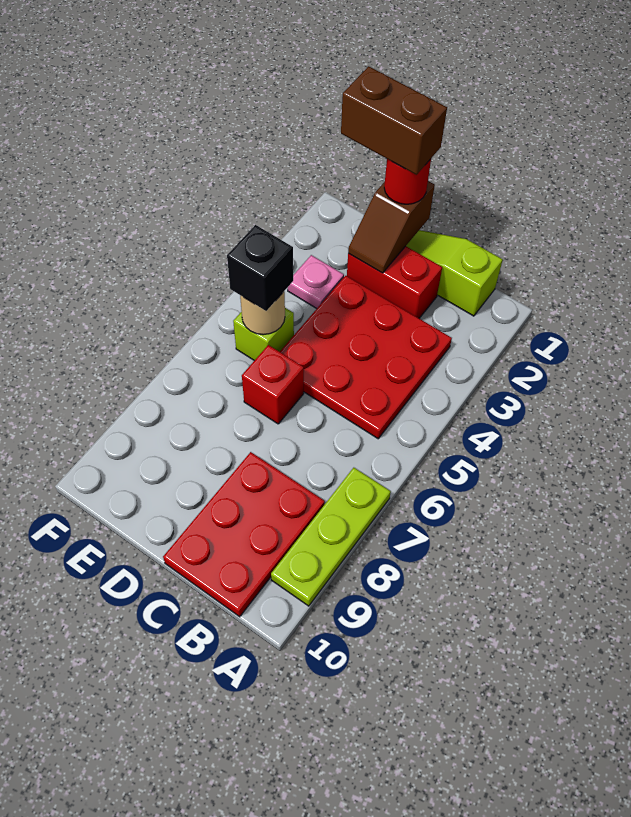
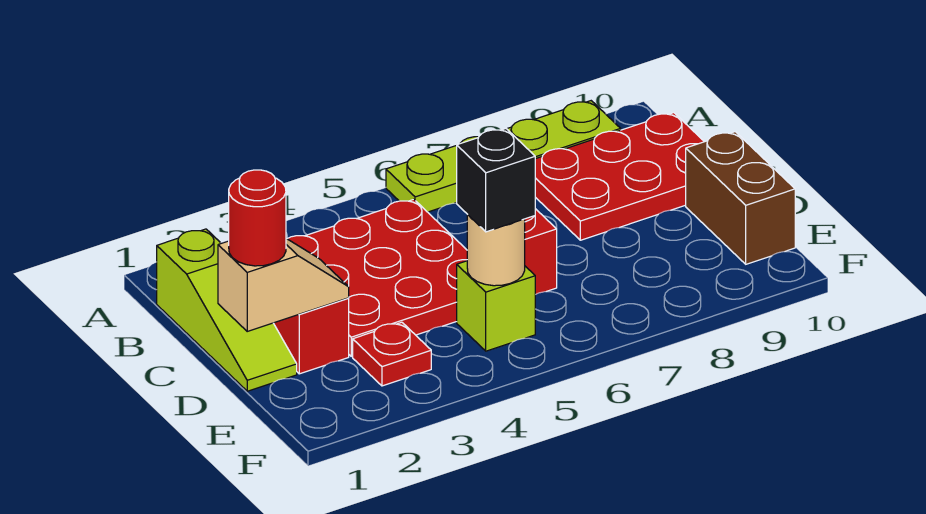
lime 1x3 plate [271,468,391,606] -> lime 1x4 plate [386,101,621,212]
brown 1x2 slope [348,181,435,273] -> tan 1x2 slope [218,238,349,331]
brown 1x2 brick [341,66,447,175] -> brown 1x2 brick moved to [686,132,795,264]
pink 1x1 plate [288,255,344,309] -> red 1x1 plate [353,322,431,386]

